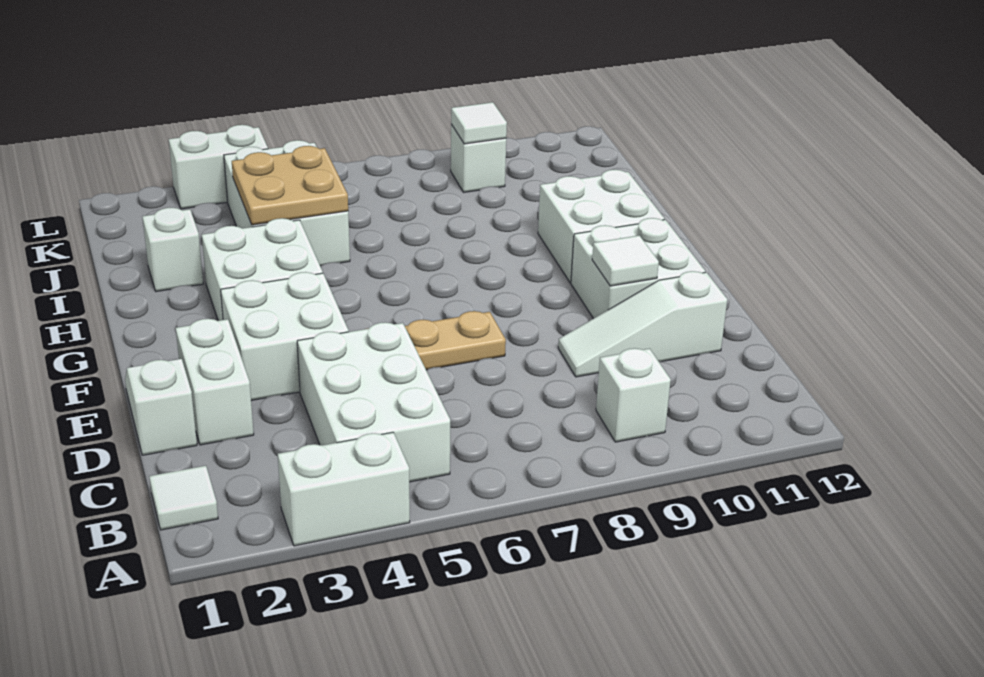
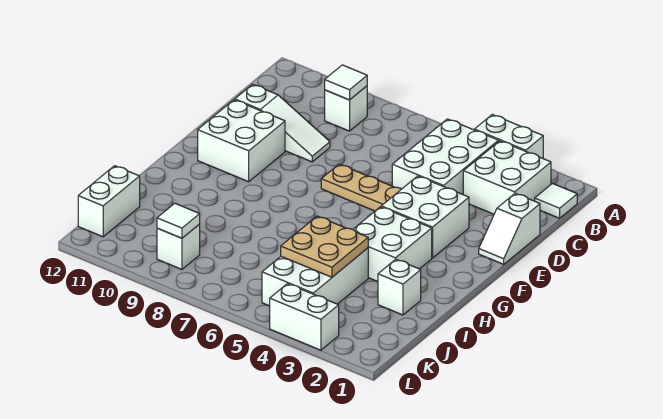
white 1x2 brick [176,319,254,445] -> white 1x2 brick moved to [78,166,140,237]
white 1x1 tile [592,235,659,286] -> white 1x1 tile moved to [325,65,367,100]
white 2x2 brick [538,170,664,283] -> white 2x2 brick moved to [463,141,551,214]

